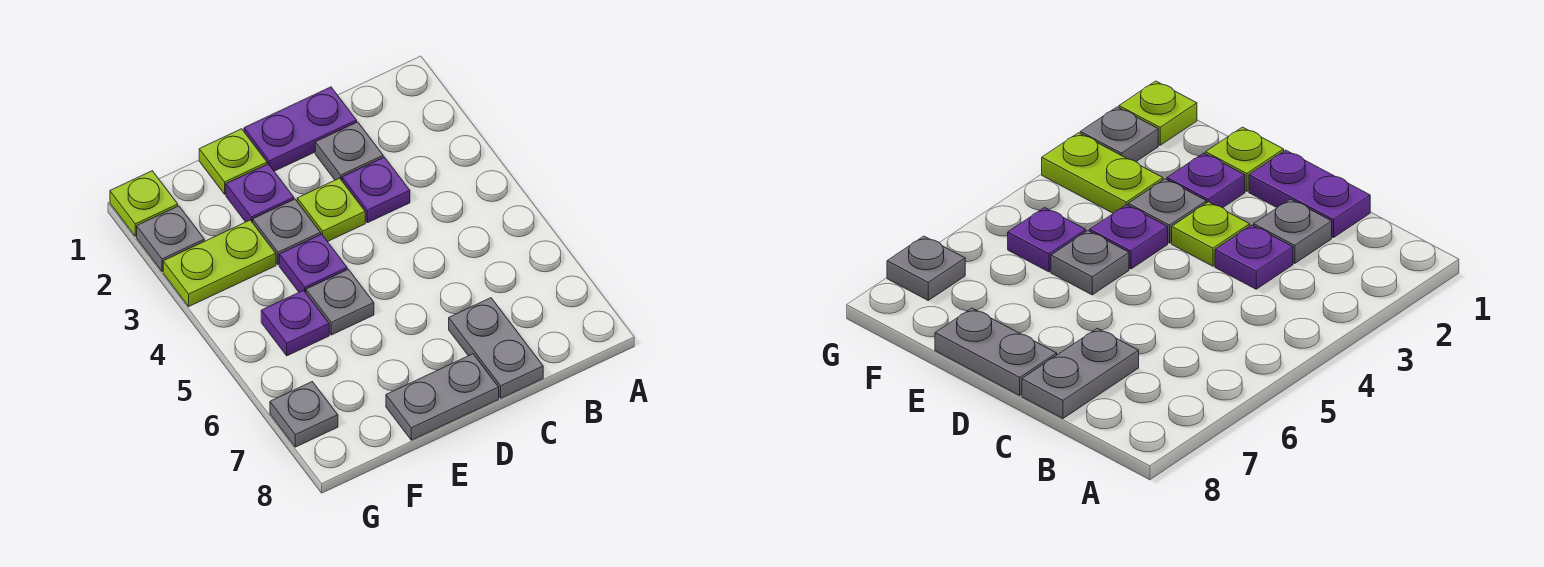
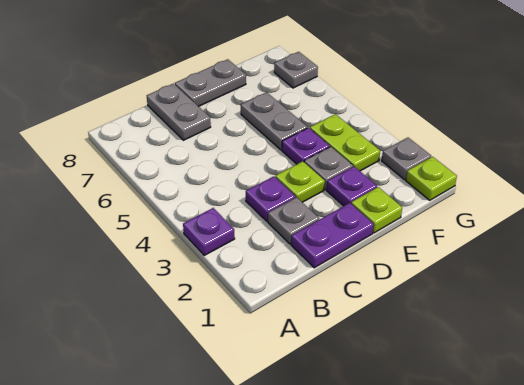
grey 1x1 plate [306,269,374,335] -> grey 1x2 plate [241,92,307,150]
lime 1x2 plate [163,220,276,306] -> lime 1x2 plate turned to [310,114,380,171]
purple 1x1 plate [261,290,329,356] -> purple 1x1 plate moved to [183,208,235,255]

